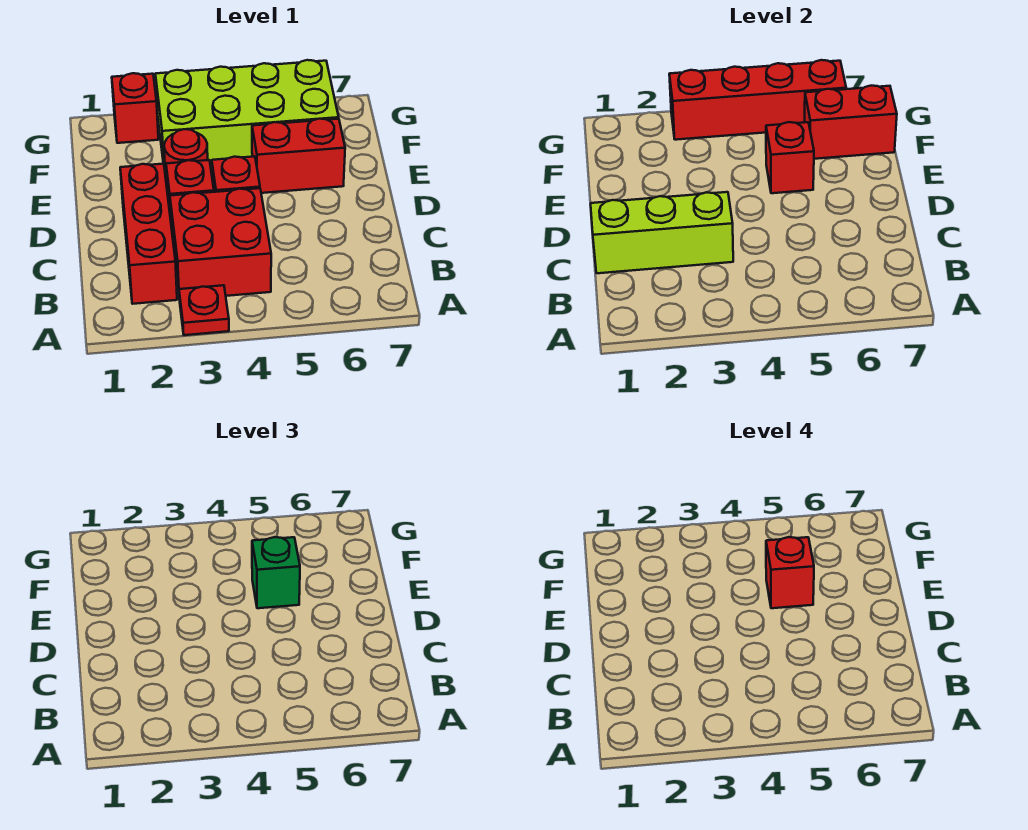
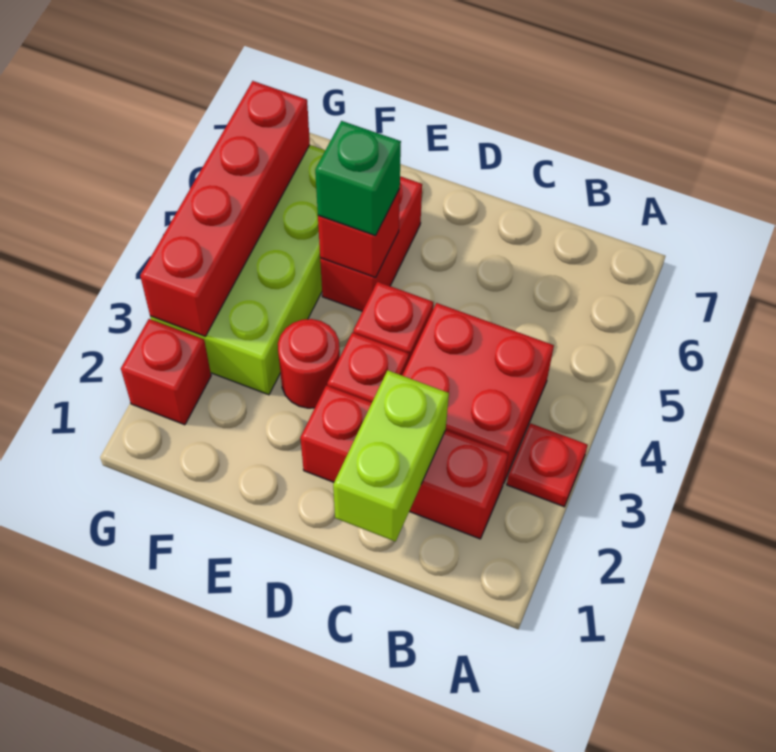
lime 1x3 brick [591,192,733,273] -> lime 1x2 brick [333,370,449,542]
red 1x1 brick [766,537,814,608] -> none
red 1x2 brick [804,86,897,159] -> none

